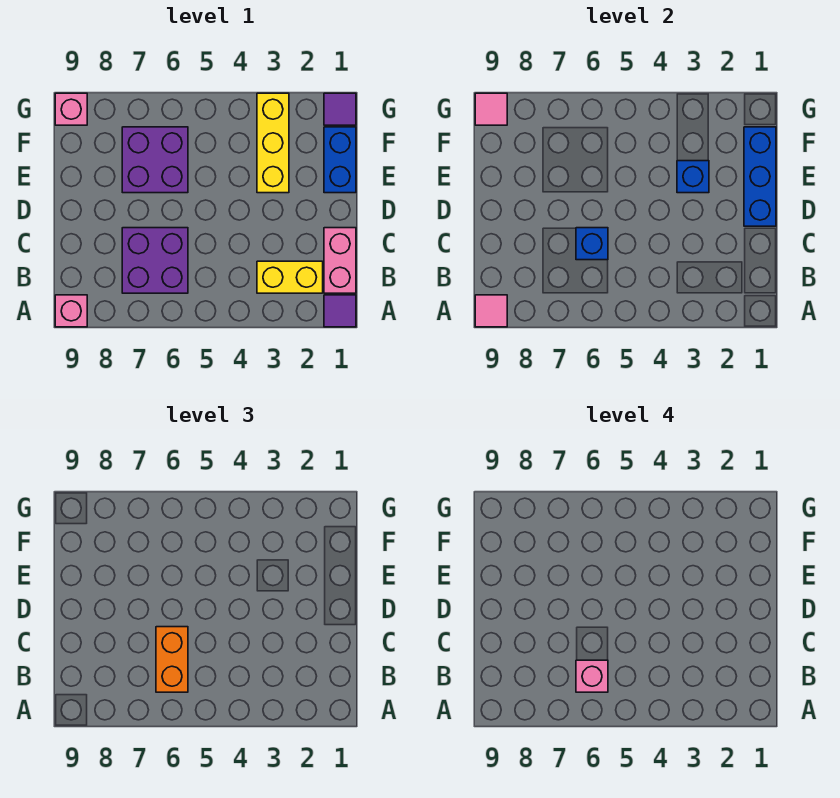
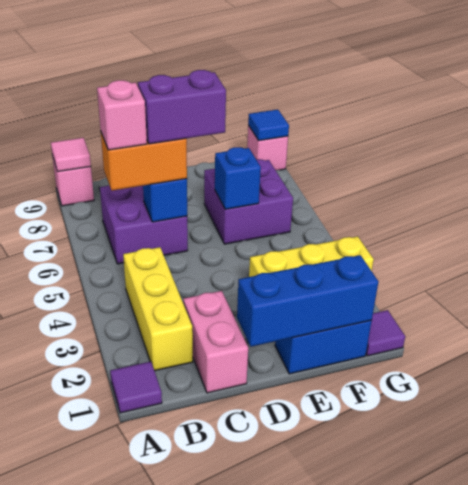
pink 1x2 brick [324,228,356,293] -> pink 1x2 brick turned to [183,291,248,393]
yellow 1x2 brick [257,261,323,293] -> yellow 1x3 brick [123,247,193,371]
none -> purple 1x2 brick [138,70,226,144]
blue 1x1 brick [677,161,709,193] -> blue 1x1 brick moved to [215,147,261,209]
pink 1x1 tile [475,93,507,125] -> blue 1x1 tile [248,110,289,141]

